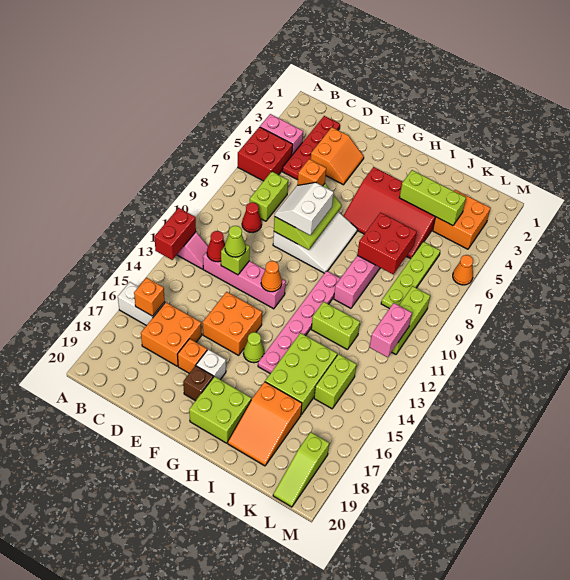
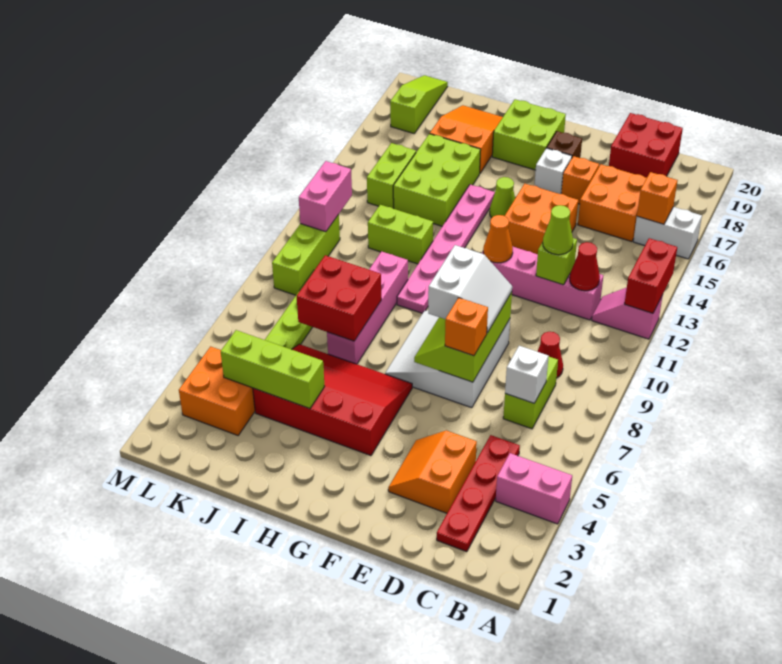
red 2x2 brick [238,127,293,181] -> red 2x2 brick moved to [609,113,683,178]
none -> white 1x1 brick [505,346,549,403]
orange 1x1 cone [453,255,473,285] -> none

